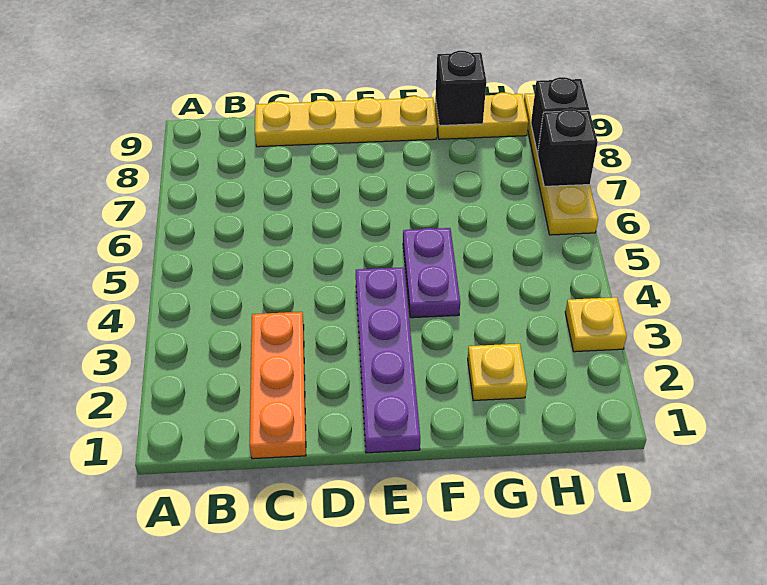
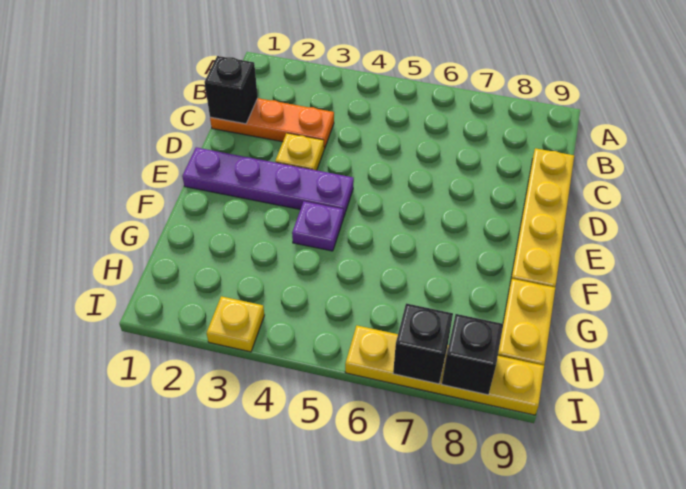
purple 1x2 plate [403,228,460,318] -> purple 1x1 plate [292,201,343,251]
yellow 1x1 plate [468,344,527,401] -> yellow 1x1 plate moved to [275,133,324,170]
black 1x1 brick [435,51,486,126] -> black 1x1 brick moved to [204,56,258,124]

